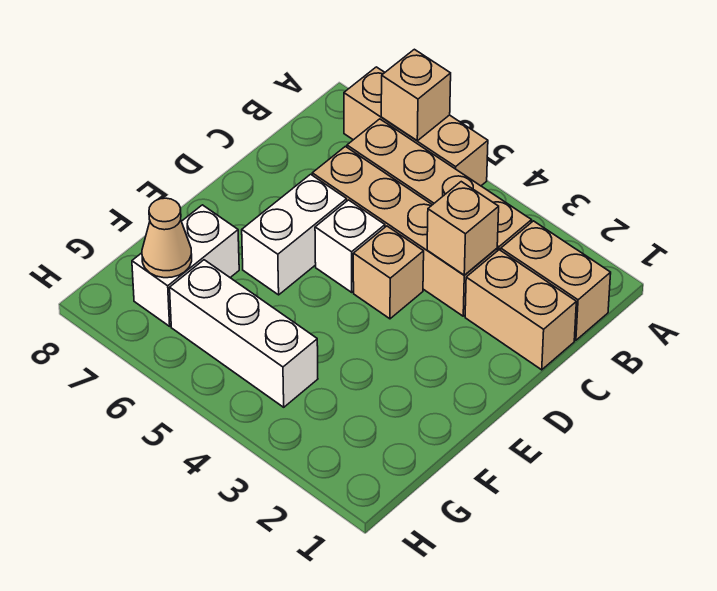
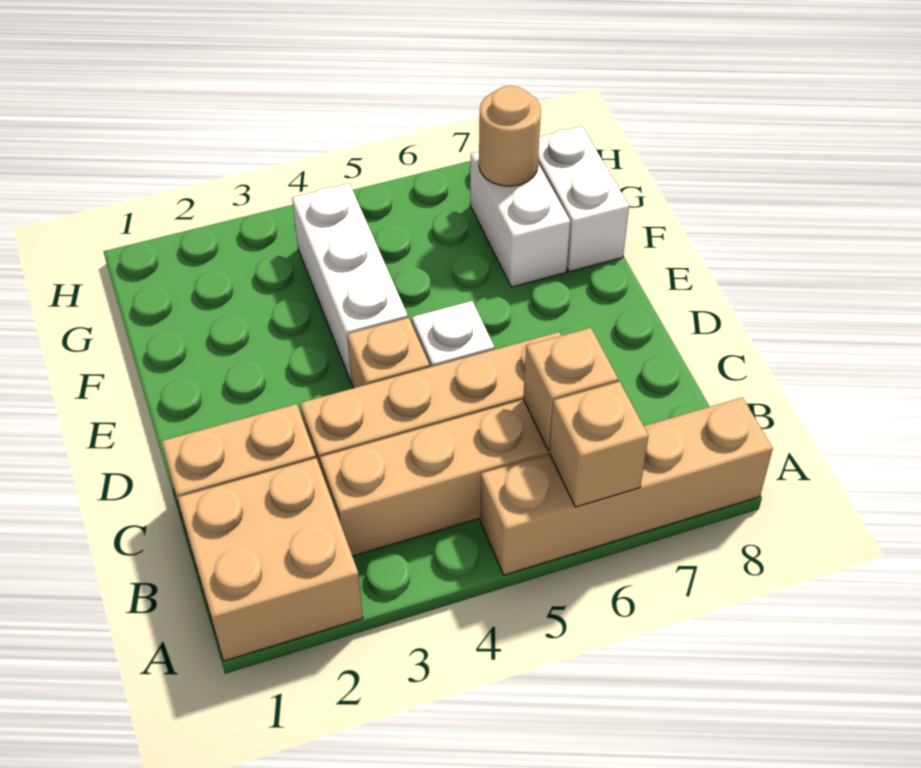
tan 1x3 brick [344,67,488,186] -> tan 1x4 brick [480,397,773,575]
tan 1x2 brick [501,221,611,340] -> tan 2x2 brick [178,458,363,661]
tan 1x1 brick [427,182,499,275] -> tan 1x1 brick moved to [523,328,618,450]
white 1x2 brick [242,174,347,295] -> white 1x2 brick moved to [538,126,629,272]
white 1x3 brick [170,260,318,407] -> white 1x3 brick turned to [292,183,408,381]
tan 1x1 cone [142,198,192,278] -> tan 1x1 round brick [479,86,541,186]

